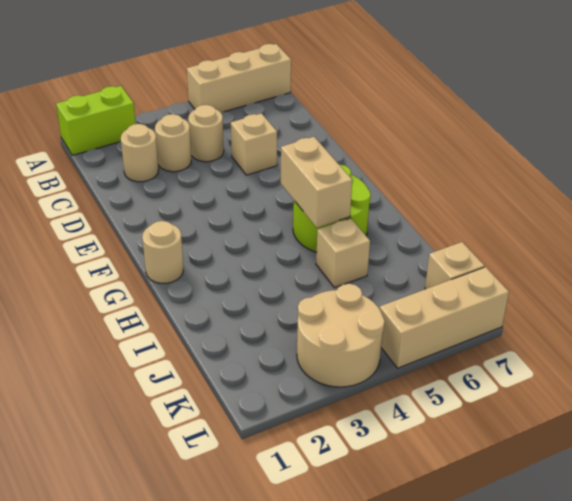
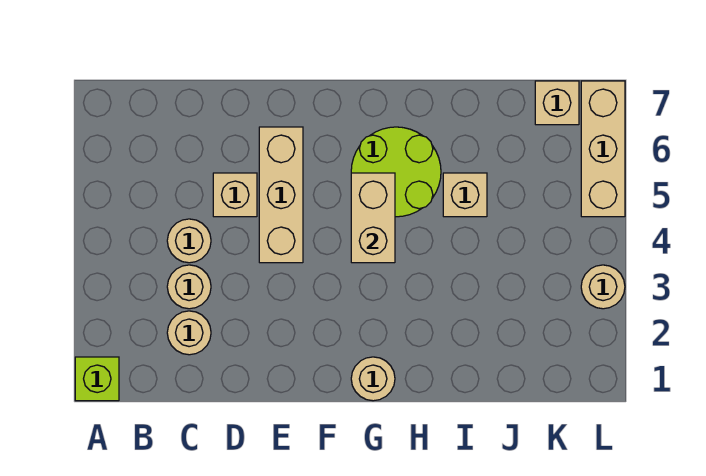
lime 1x2 brick [56,86,136,155] -> lime 1x1 brick [75,357,119,401]
tan 1x3 brick [187,44,291,112] -> tan 1x3 brick moved to [259,127,303,263]
tan 1x2 brick [281,137,352,228] -> tan 1x2 brick turned to [351,173,395,263]
tan 2x2 round brick [297,284,385,387] -> tan 1x1 round brick [581,265,625,309]

